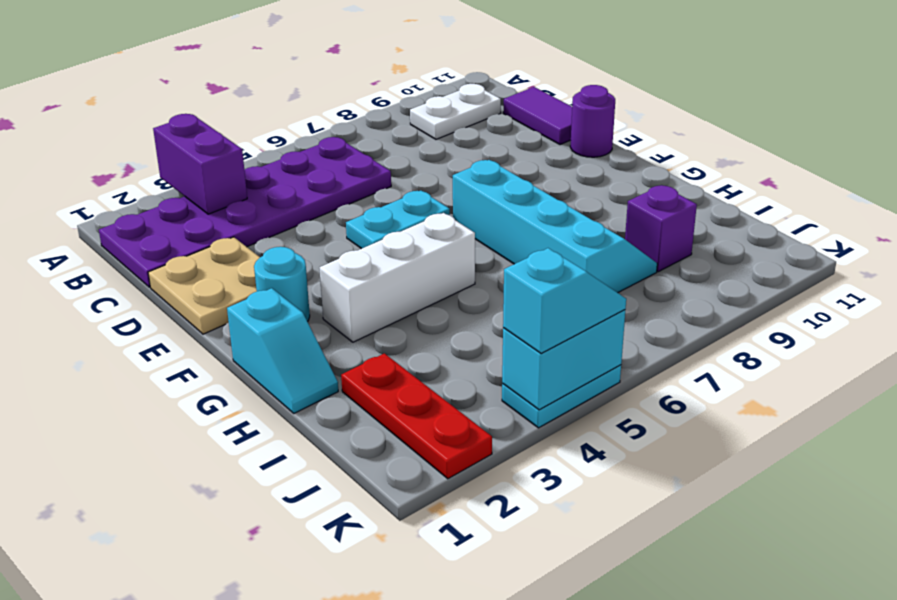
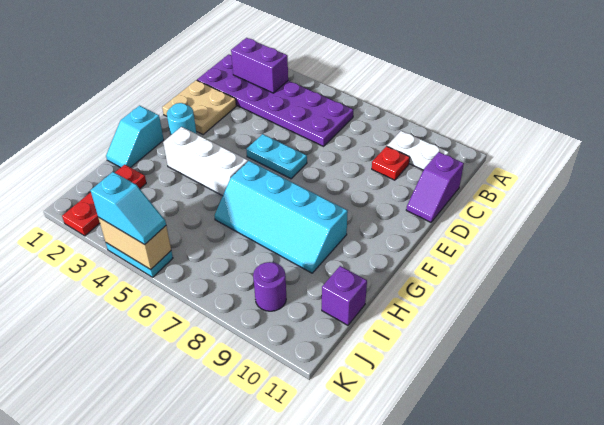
purple 1x2 brick [153,114,247,214] -> purple 1x2 brick turned to [231,38,288,93]
none -> red 1x1 plate [372,146,410,180]
purple 1x2 tile [503,87,572,145] -> purple 1x2 slope [406,152,464,222]
purple 1x1 round brick [570,85,615,157] -> purple 1x1 round brick moved to [253,262,286,311]
cyan 2x4 slope [453,160,657,293] -> cyan 2x4 slope turned to [215,161,348,273]
purple 1x1 brick [625,185,697,272] -> purple 1x1 brick moved to [322,266,367,325]
cyan 1x2 brick [502,310,625,410] -> tan 1x2 brick [98,217,171,270]

